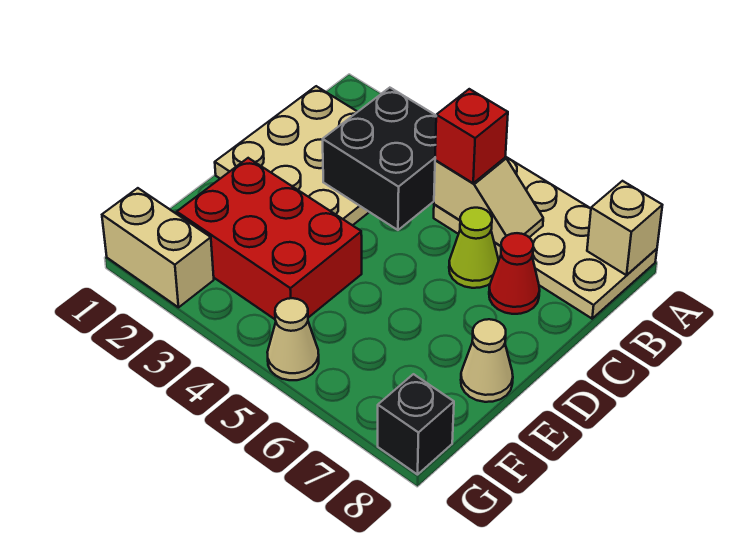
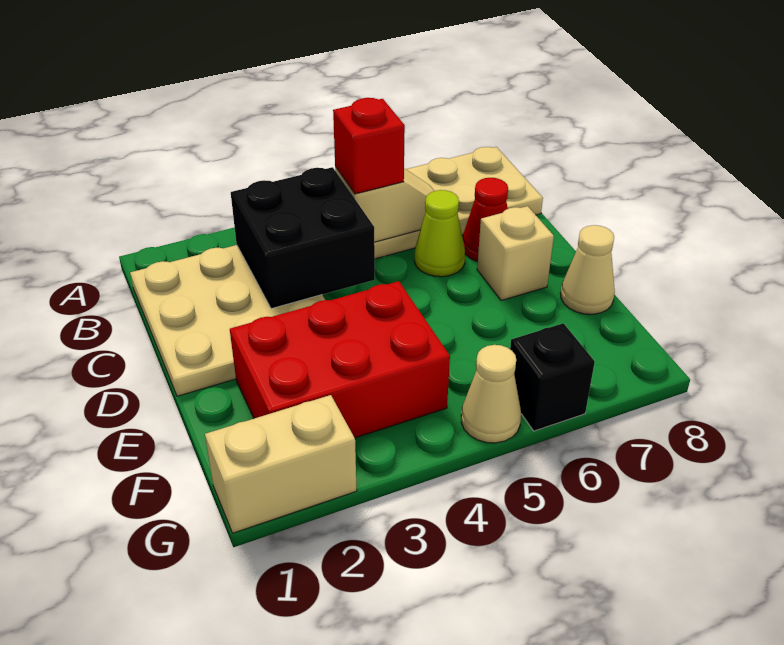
tan 1x1 brick [587,181,662,275] -> tan 1x1 brick moved to [477,206,554,301]
black 1x1 brick [378,374,454,475] -> black 1x1 brick moved to [510,323,595,431]

